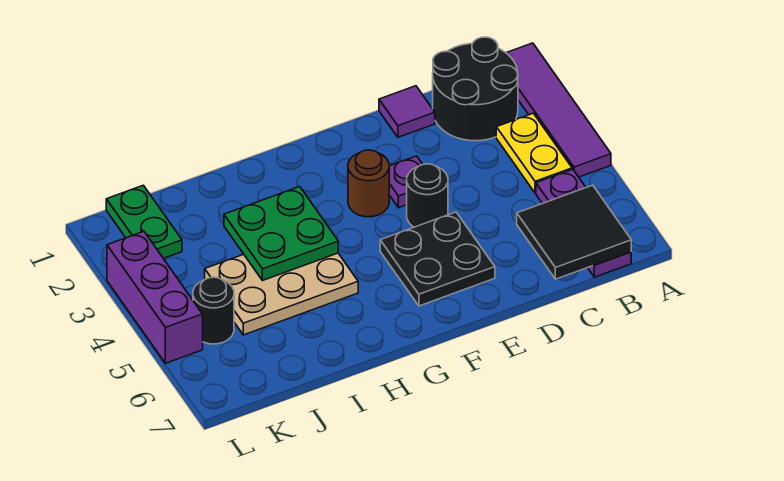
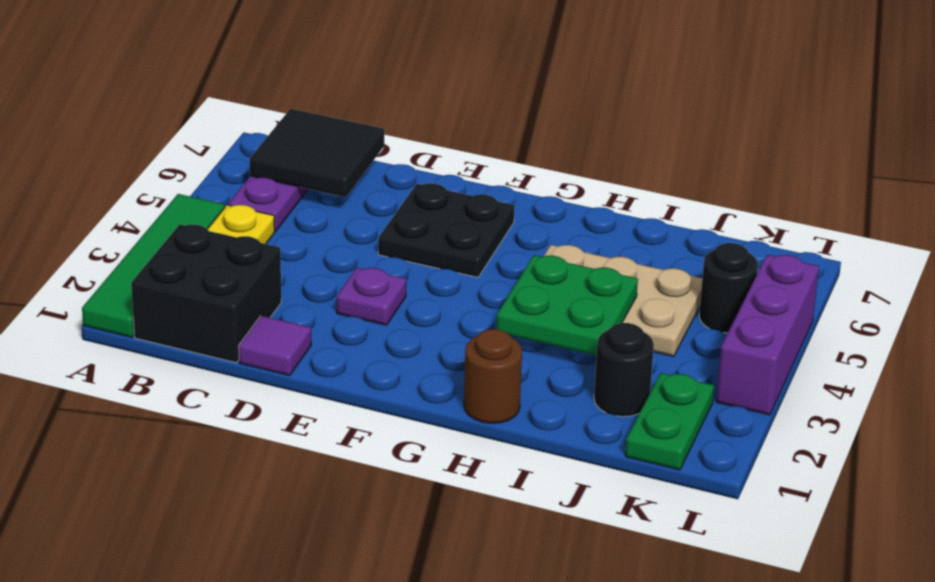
purple 1x4 tile [507,43,611,177] -> green 1x4 tile [82,194,225,337]
black 2x2 round brick [433,37,518,141] -> black 2x2 brick [131,224,281,363]
black 1x1 round brick [407,164,448,227] -> black 1x1 round brick moved to [594,323,654,417]
brown 1x1 round brick [348,150,389,217] -> brown 1x1 round brick moved to [464,329,522,423]

